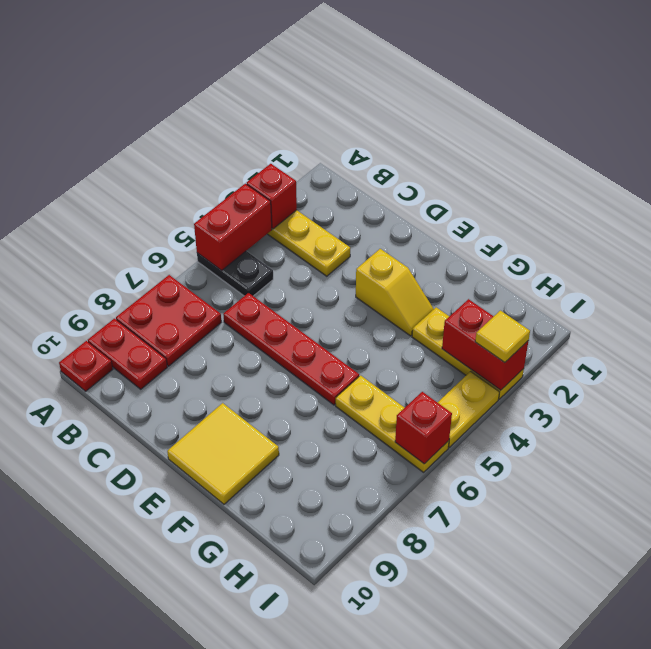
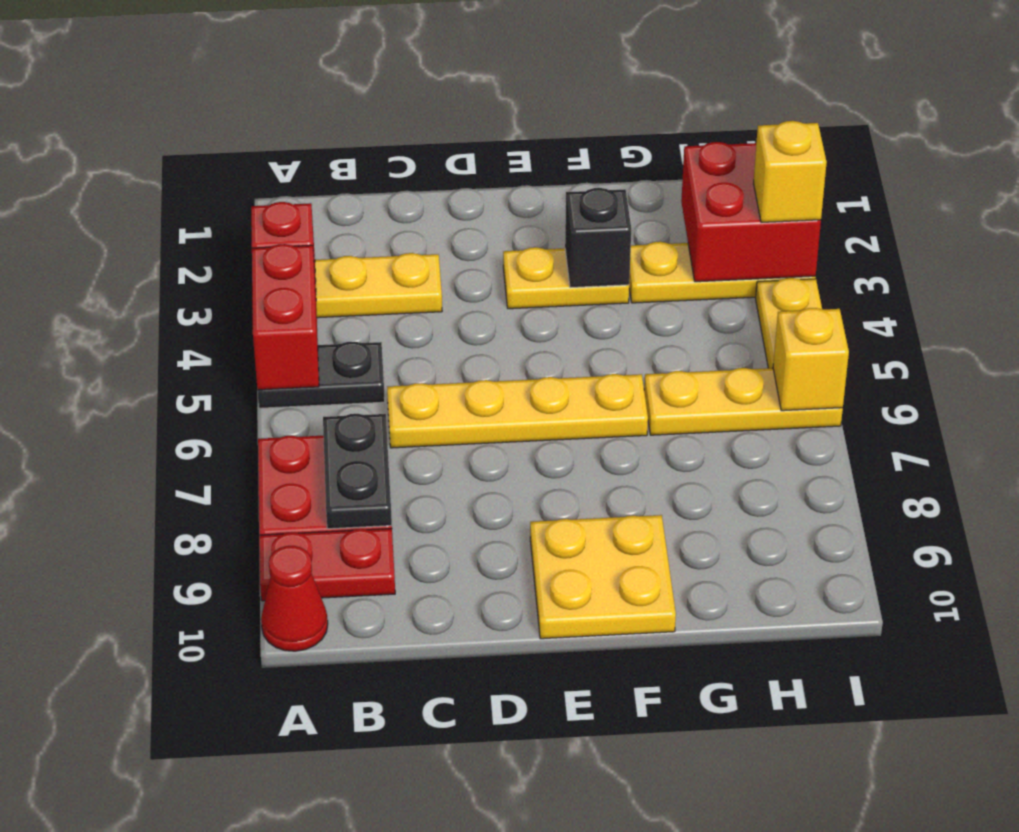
red 1x1 plate [59,341,113,391] -> red 1x1 cone [261,546,328,651]
none -> black 1x2 plate [323,414,392,529]
red 1x4 plate [223,293,359,405] -> yellow 1x4 plate [387,374,648,448]
yellow 1x2 slope [356,249,434,336] -> yellow 1x2 plate [503,247,629,309]
yellow 2x2 tile [167,403,279,504] -> yellow 2x2 plate [530,515,676,639]
none -> black 1x1 brick [565,188,631,288]
red 1x2 brick [442,299,529,390] -> red 2x2 brick [681,142,821,282]
yellow 1x1 tile [475,311,530,362] -> yellow 1x1 brick [754,121,827,222]
red 1x1 brick [395,392,452,464] -> yellow 1x1 brick [773,308,849,411]

